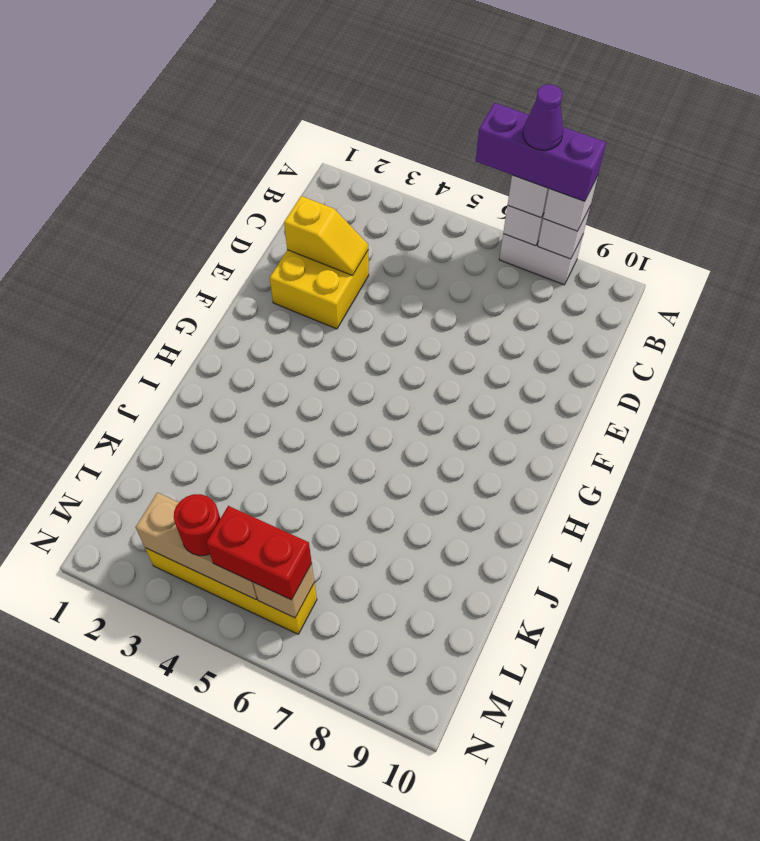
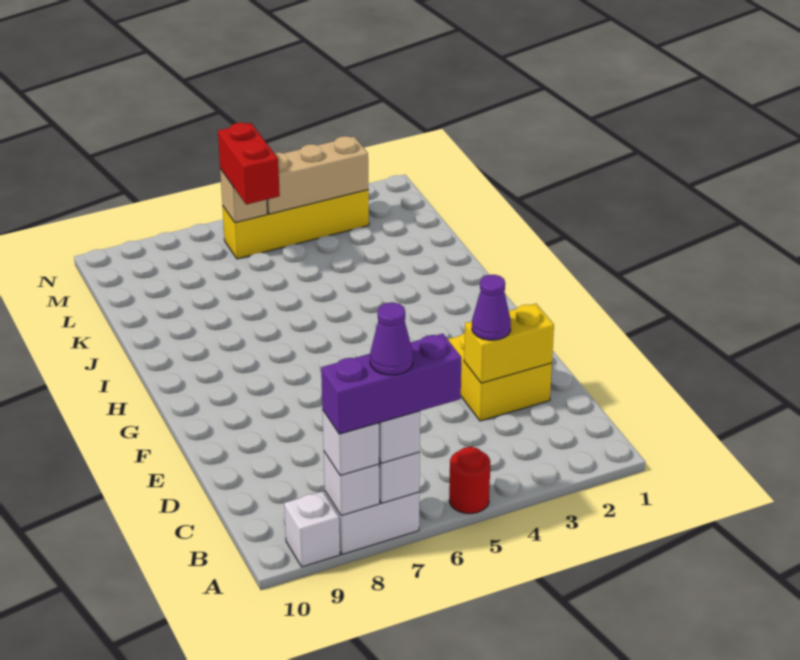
none -> white 1x1 brick [284,491,340,567]
yellow 1x2 slope [284,196,368,275] -> yellow 1x2 brick [464,304,554,383]
none -> purple 1x1 cone [472,275,511,340]
red 1x1 round brick [174,494,220,556] -> red 1x1 round brick moved to [449,447,490,514]
red 1x2 brick [206,506,312,600] -> red 1x2 brick turned to [218,123,280,205]

